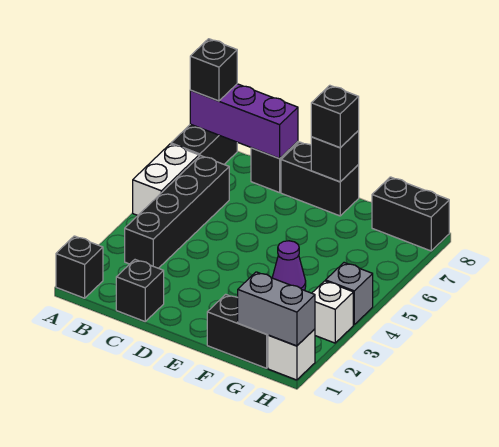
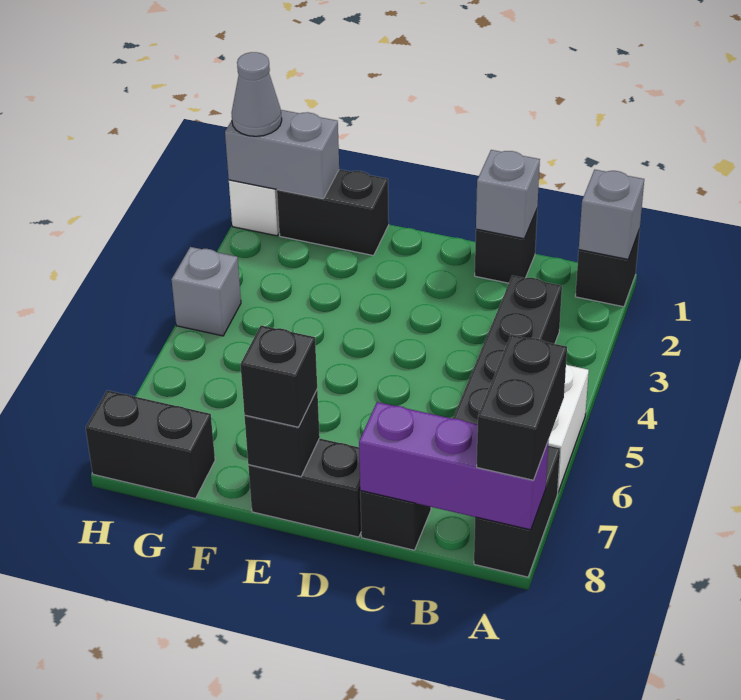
none -> grey 1x1 brick [579,170,644,259]
black 1x1 brick [190,39,237,101] -> black 1x2 brick [477,335,567,480]
none -> grey 1x1 brick [476,150,540,239]
purple 1x1 cone [272,241,306,290] -> none
none -> grey 1x1 cone [232,52,282,136]
white 1x1 brick [312,281,353,343] -> none

